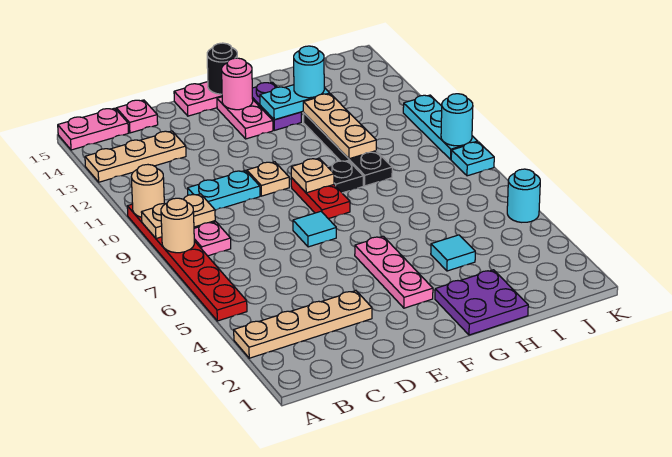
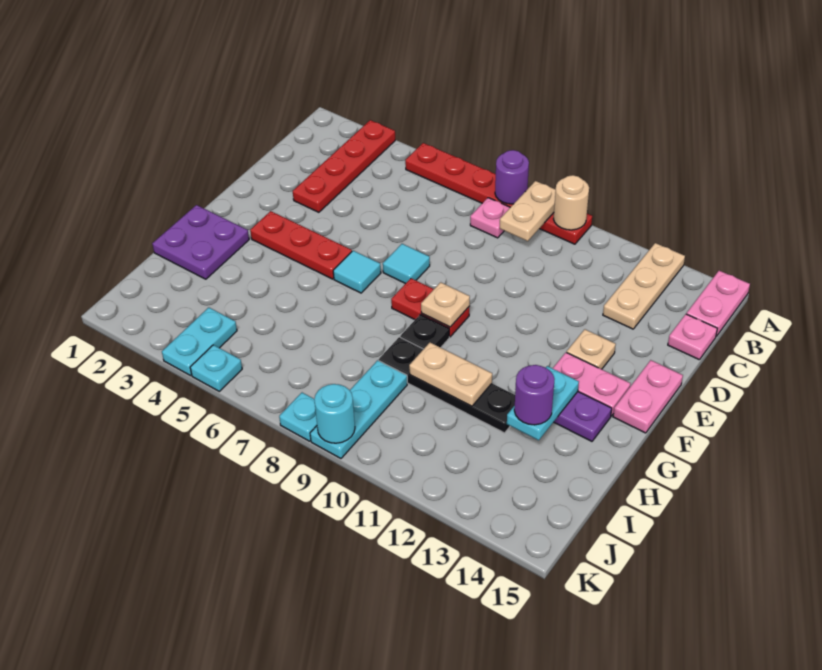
tan 1x4 plate [234,291,372,358] -> red 1x4 plate [293,120,395,212]
tan 1x1 round brick [161,198,194,253] -> purple 1x1 round brick [495,150,529,204]
cyan 1x2 plate [188,171,260,210] -> cyan 1x2 plate moved to [162,308,237,376]
tan 1x1 plate [247,162,289,196] -> tan 1x1 plate moved to [567,329,616,369]
pink 1x3 plate [355,236,433,308] -> red 1x3 plate [250,211,352,279]
pink 1x1 round brick [222,58,253,110] -> none
black 1x1 round brick [207,43,237,94] -> none
cyan 1x1 tile [431,235,475,271] -> cyan 1x1 tile moved to [333,251,381,293]
tan 1x3 plate [303,94,376,159] -> tan 1x2 plate [409,343,492,406]
cyan 1x1 round brick [294,46,324,98] -> purple 1x1 round brick [514,365,555,425]
cyan 1x1 round brick [507,169,540,222] -> cyan 1x1 plate [190,345,242,391]
cyan 1x3 plate [403,95,478,159] -> cyan 1x3 plate turned to [310,360,407,458]

